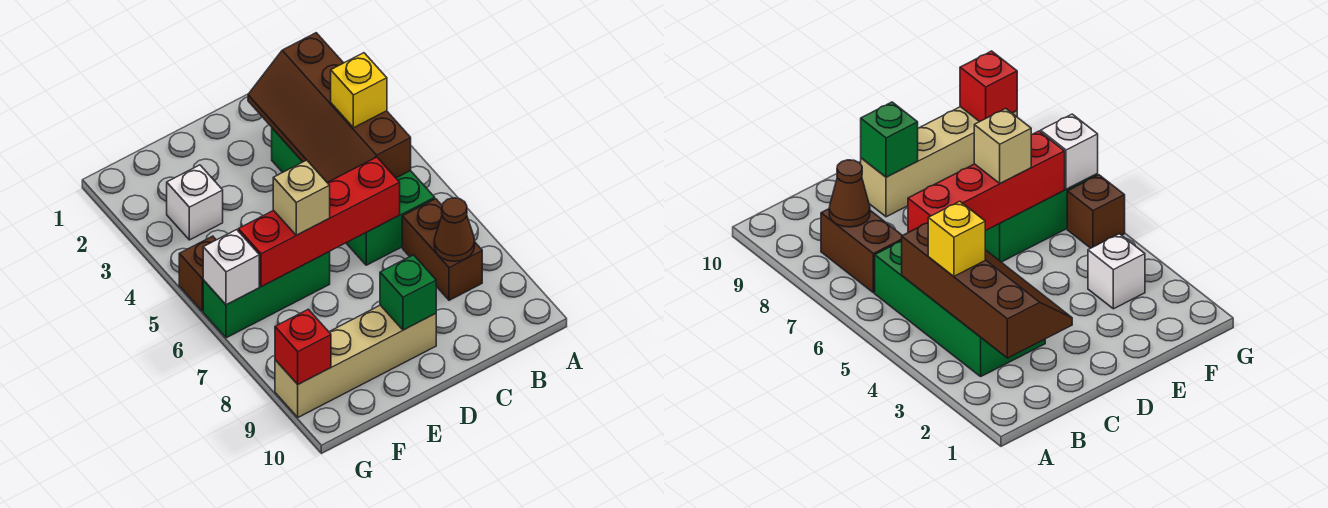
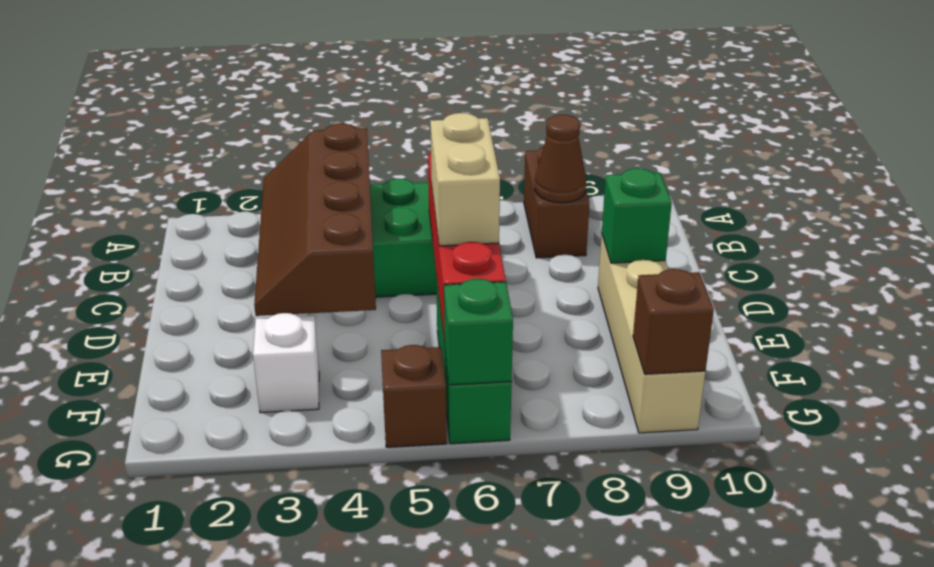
brown 2x4 slope [248,33,411,182] -> brown 2x4 slope turned to [254,124,376,316]
yellow 1x1 brick [331,53,387,128] -> none
brown 1x2 brick [402,199,482,300] -> brown 1x2 brick turned to [524,147,590,258]
tan 1x1 brick [273,160,330,235] -> tan 1x2 brick [430,113,500,246]
white 1x1 brick [203,230,259,305] -> green 1x1 brick [444,279,513,385]
red 1x1 brick [275,309,331,384] -> brown 1x1 brick [633,269,714,374]

